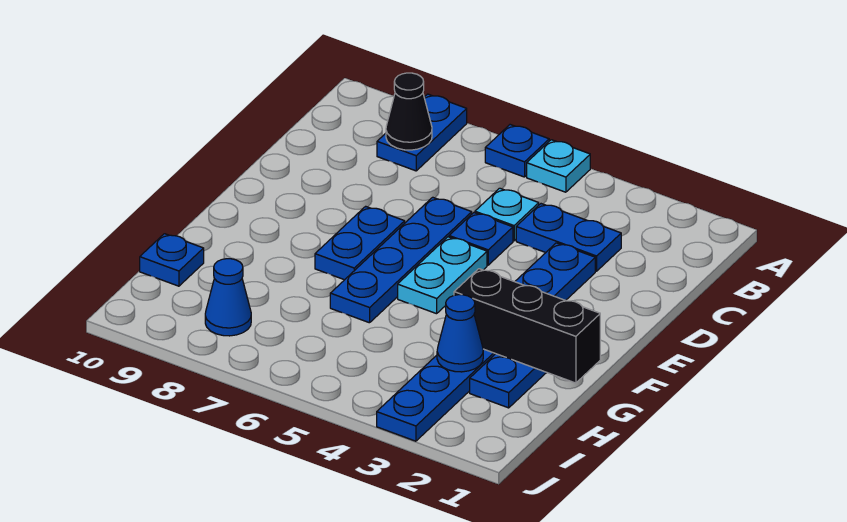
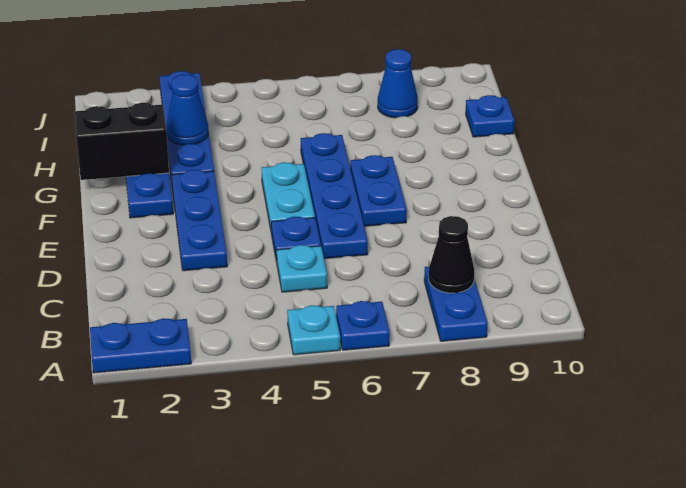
blue 1x2 plate [516,204,621,271] -> blue 1x2 plate moved to [90,318,191,373]
black 1x3 brick [454,269,600,383] -> black 1x2 brick [75,103,169,180]

